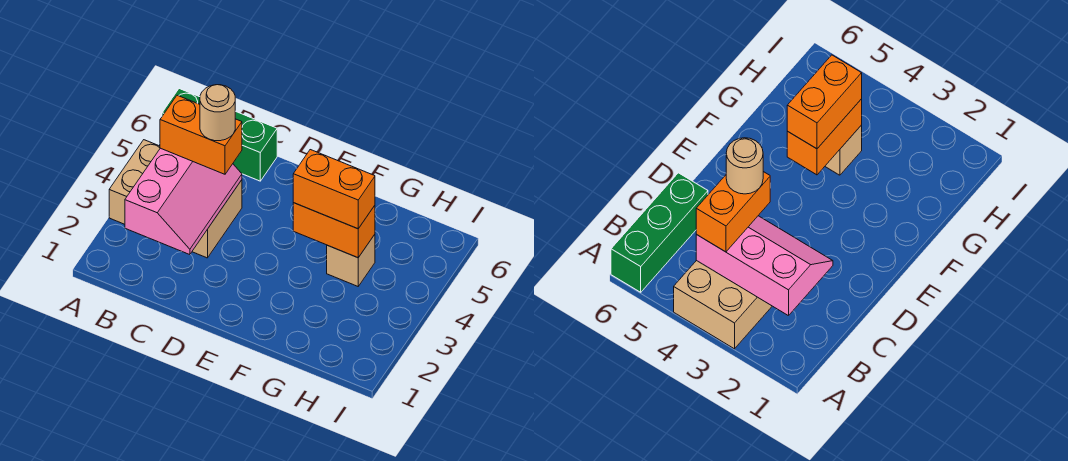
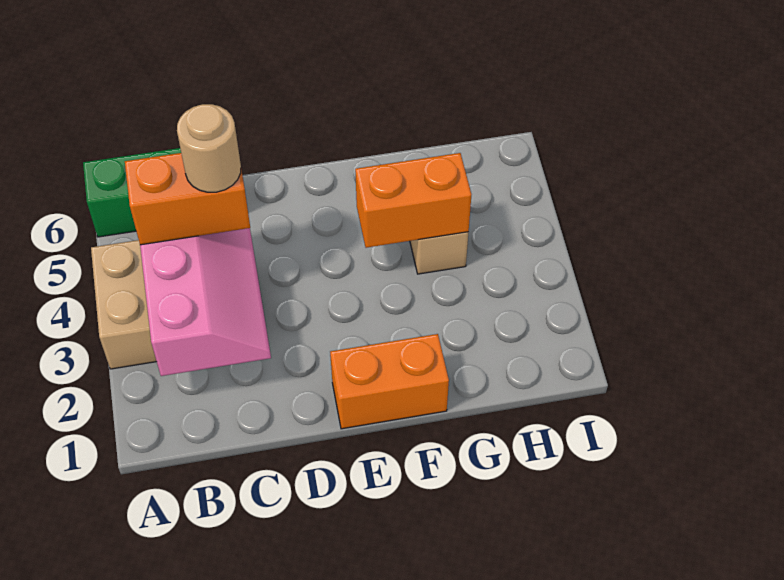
orange 1x2 brick [293,150,375,229] -> orange 1x2 brick moved to [330,334,449,429]

